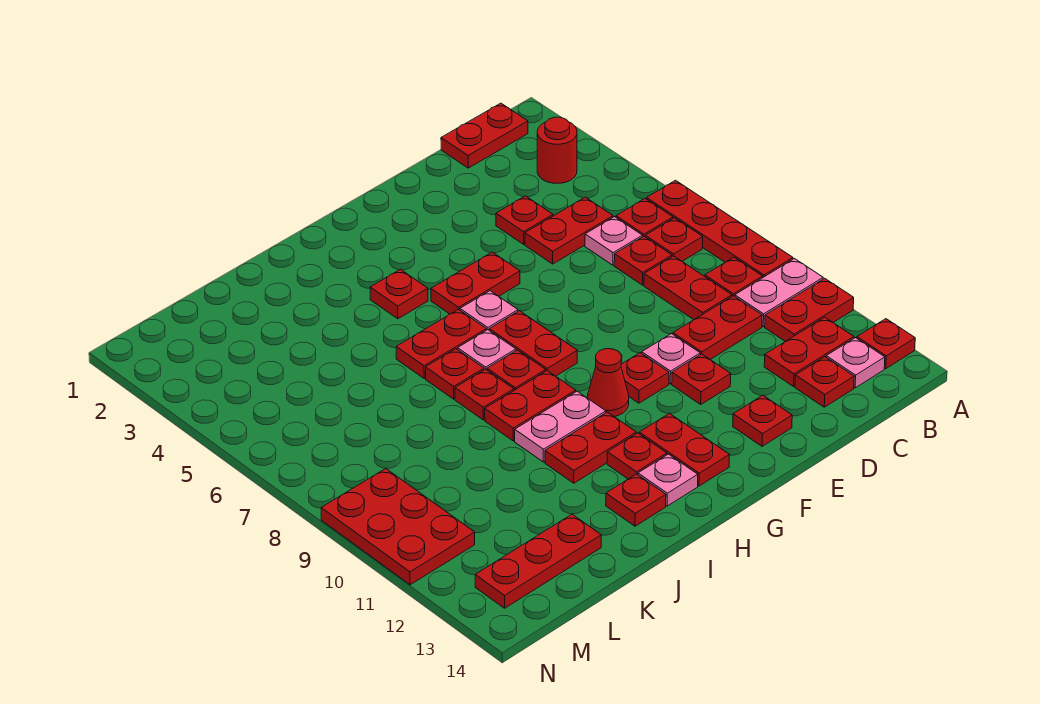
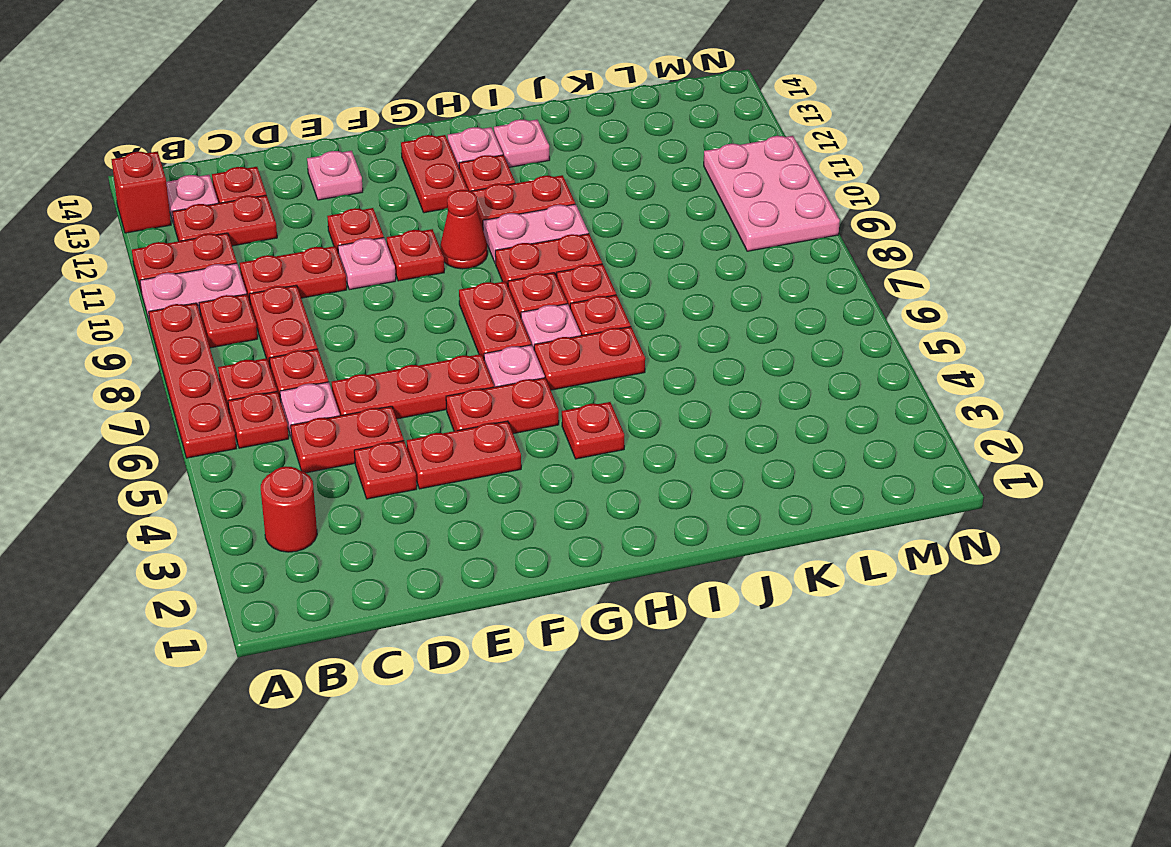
red 1x1 plate [857,319,915,369] -> red 1x1 brick [111,151,171,233]
red 1x2 plate [441,103,528,168] -> red 1x2 plate moved to [407,421,521,489]
red 1x1 plate [733,395,792,446] -> pink 1x1 plate [307,151,363,200]
red 1x1 plate [606,474,666,526] -> pink 1x1 plate [494,119,550,167]
red 1x3 plate [475,514,601,608] -> red 1x3 plate moved to [332,354,494,419]
red 2x3 plate [321,468,475,585] -> pink 2x3 plate [704,136,840,251]

